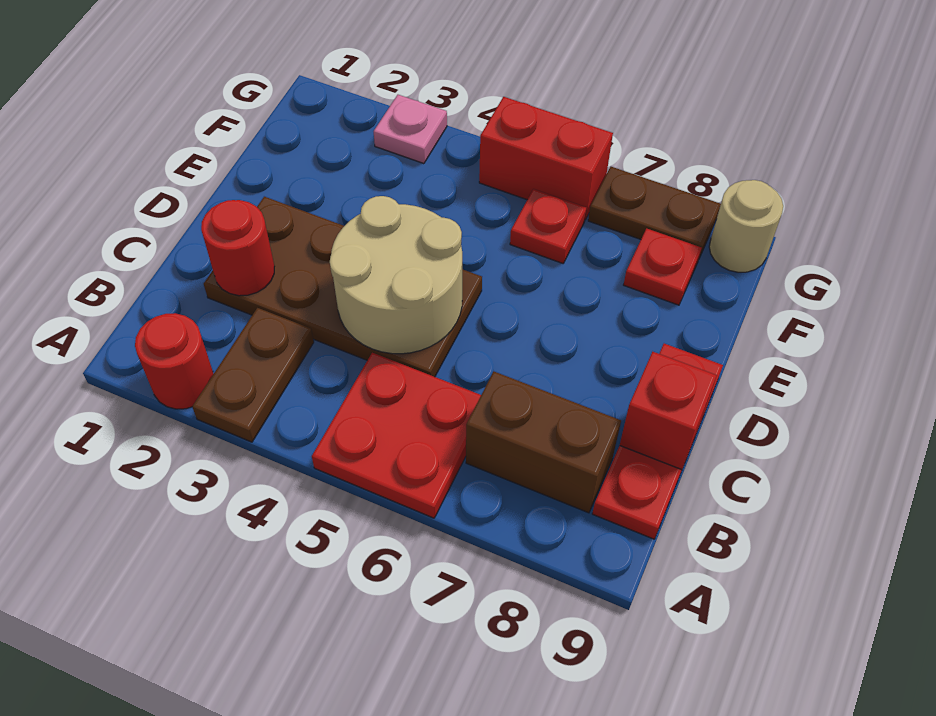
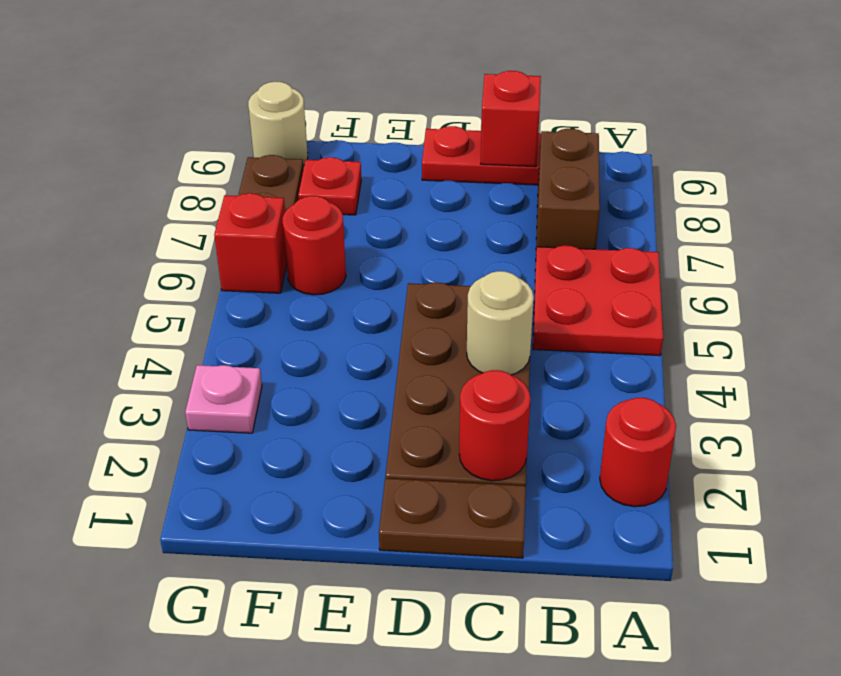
brown 1x2 plate [192,308,314,442] -> brown 1x2 plate moved to [379,478,526,558]
tan 2x2 round brick [330,196,462,354] -> tan 1x1 round brick [467,271,534,375]
red 1x1 plate [510,189,586,263] -> red 1x1 round brick [283,196,346,295]
red 1x2 brick [479,97,613,220] -> red 1x1 brick [214,193,287,293]

